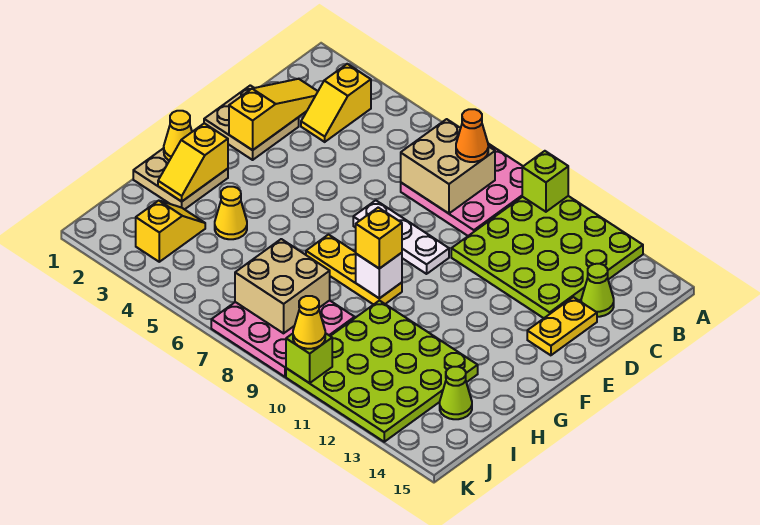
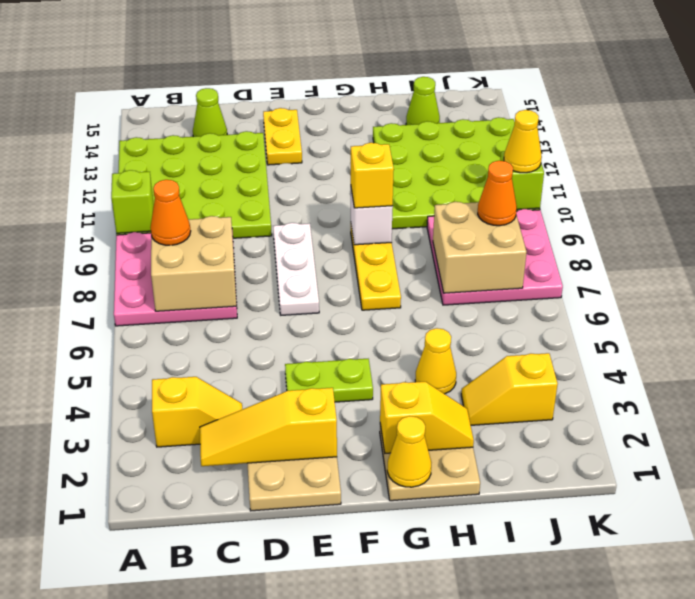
yellow 1x2 plate [527,297,597,355] -> yellow 1x2 plate turned to [263,108,302,165]
none -> lime 1x2 plate [285,359,373,402]
none -> orange 1x1 cone [478,161,517,226]

